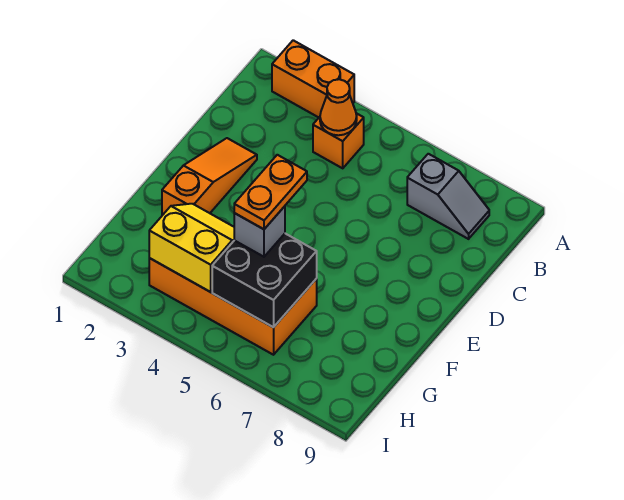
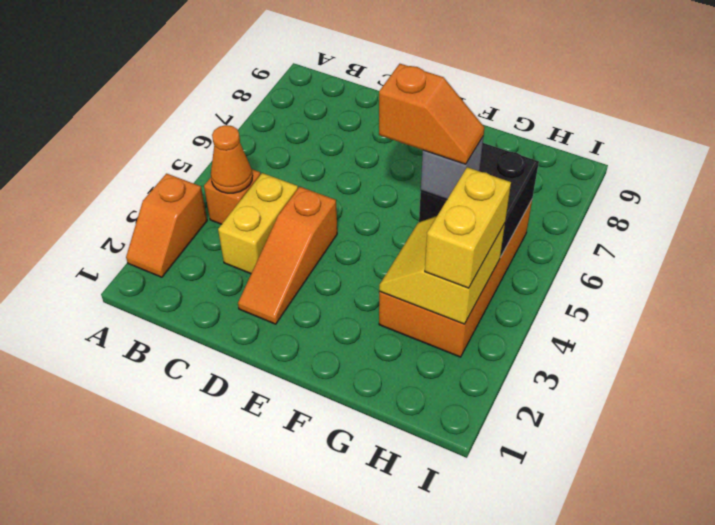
orange 1x2 brick [272,40,354,117] -> orange 1x2 slope [126,173,207,277]
grey 1x2 slope [407,154,489,239] -> none
none -> yellow 1x2 brick [218,173,298,274]
orange 1x3 slope [162,138,257,215] -> orange 1x3 slope turned to [238,187,337,324]
orange 1x2 plate [234,155,307,229] -> orange 1x2 slope [379,64,484,164]
none -> yellow 1x2 brick [425,167,511,288]

